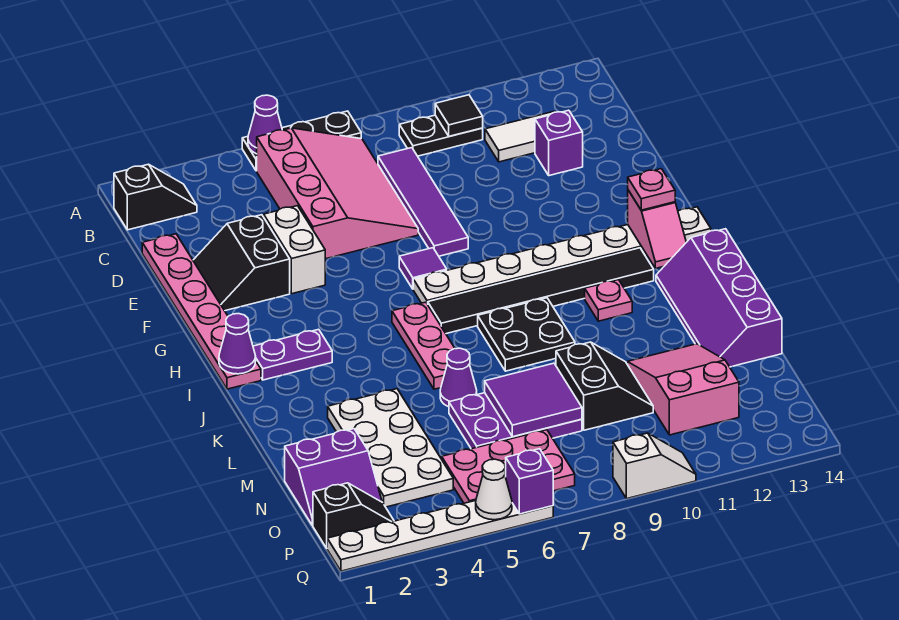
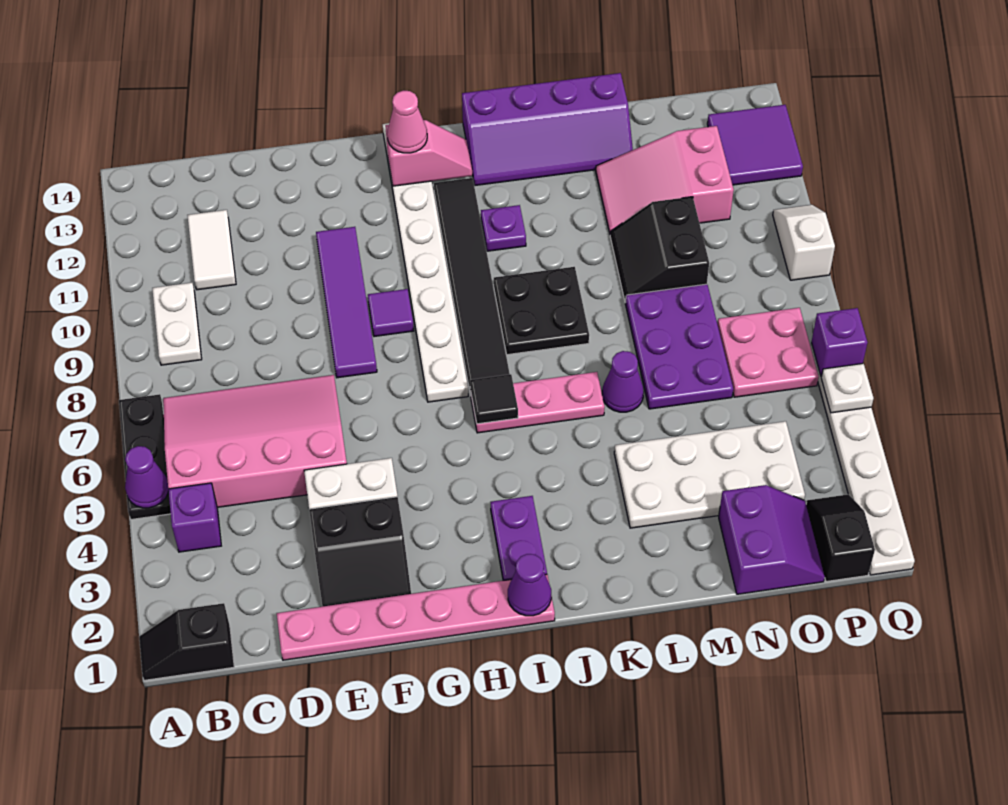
black 1x2 slope [114,164,197,230] -> black 1x2 slope turned to [139,603,234,680]
black 1x2 plate [399,115,483,156] -> white 1x2 plate [152,283,202,365]
black 1x1 tile [435,95,483,136] -> black 1x1 tile moved to [470,374,518,424]
purple 1x4 tile [378,148,468,256] -> purple 1x4 tile turned to [316,227,377,378]
purple 1x1 brick [535,110,583,176] -> purple 1x1 brick moved to [168,483,221,552]
purple 1x1 tile [399,248,447,289] -> purple 1x1 tile moved to [368,289,414,337]
pink 1x1 plate [628,169,675,210] -> pink 1x1 cone [387,91,427,153]
pink 1x1 plate [585,280,632,321] -> purple 1x1 plate [481,205,526,251]
purple 2x2 tile [485,363,582,437] -> purple 2x2 tile moved to [707,105,803,185]
black 2x2 slope [556,342,653,430] -> black 2x2 slope turned to [610,197,709,303]
pink 2x3 plate [442,430,575,503] -> pink 2x2 plate [717,308,819,397]
white 1x1 cone [476,459,512,520] -> white 1x1 plate [821,363,873,413]

